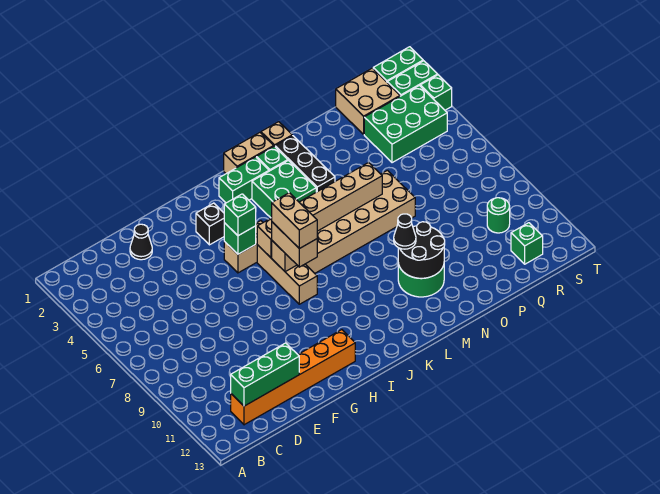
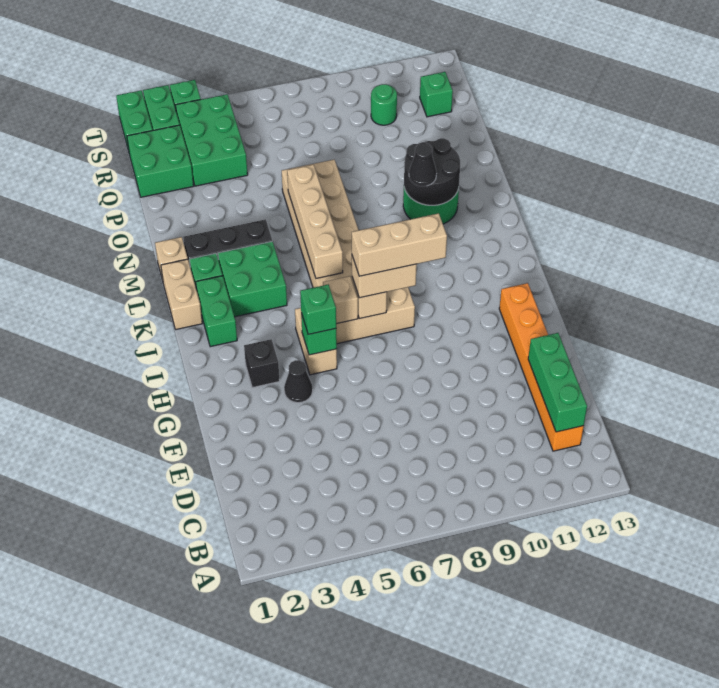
black 1x1 cone [130,224,152,260] -> black 1x1 cone moved to [284,360,313,403]
tan 1x2 brick [272,193,317,249] -> tan 1x3 brick [352,213,447,276]
tan 2x2 brick [336,68,400,134] -> green 2x2 brick [127,125,194,197]

